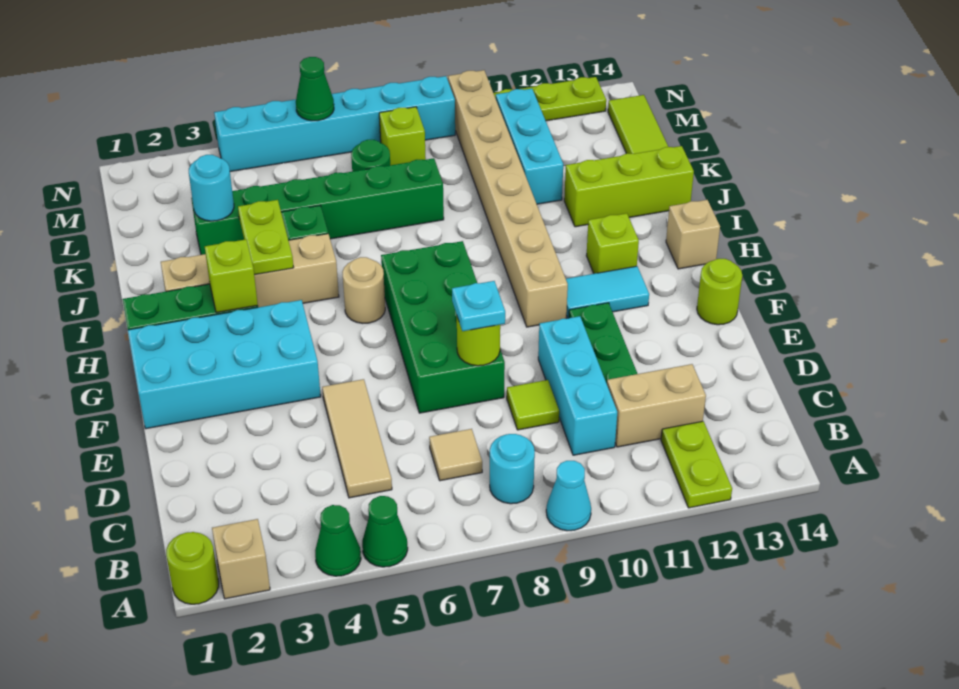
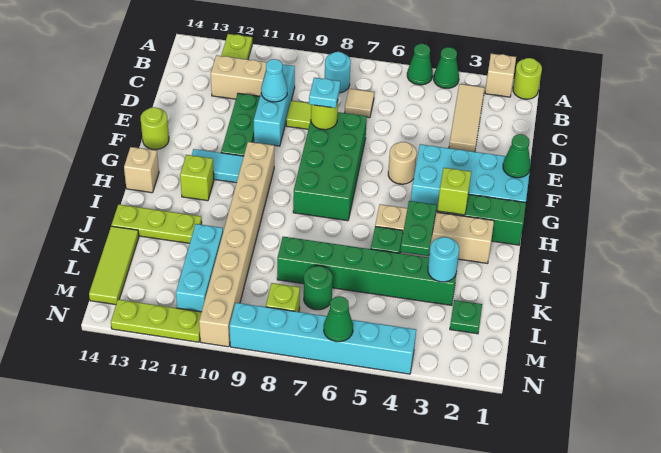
cyan 1x1 cone [546,461,591,531] -> cyan 1x1 cone moved to [261,59,287,102]
tan 1x3 tile [322,379,392,498] -> tan 1x3 tile moved to [449,84,484,152]
none -> green 1x1 cone [503,134,531,178]
tan 1x1 round brick [342,257,385,323] -> tan 1x1 round brick moved to [388,142,417,184]
lime 1x2 plate [238,200,294,275] -> green 1x2 plate [400,201,437,256]
lime 1x3 brick [564,146,694,227] -> lime 1x3 plate [111,204,202,243]
none -> green 1x1 plate [450,300,482,334]

